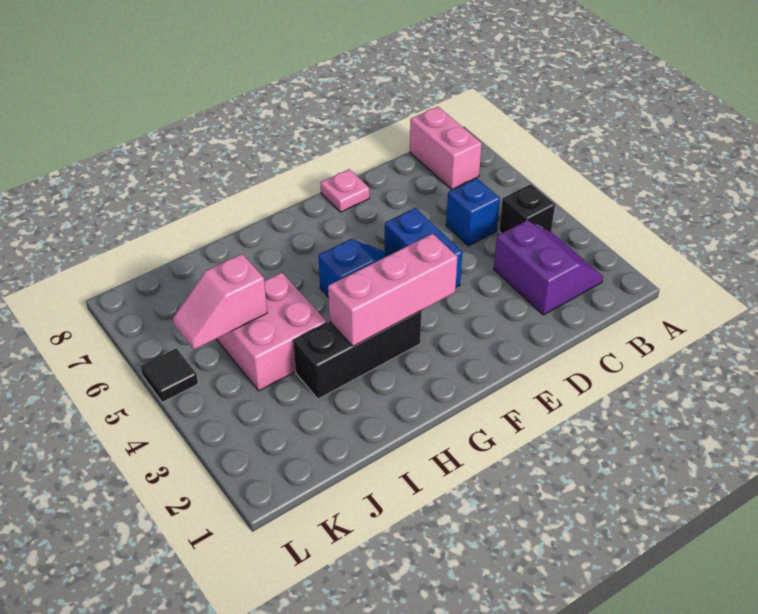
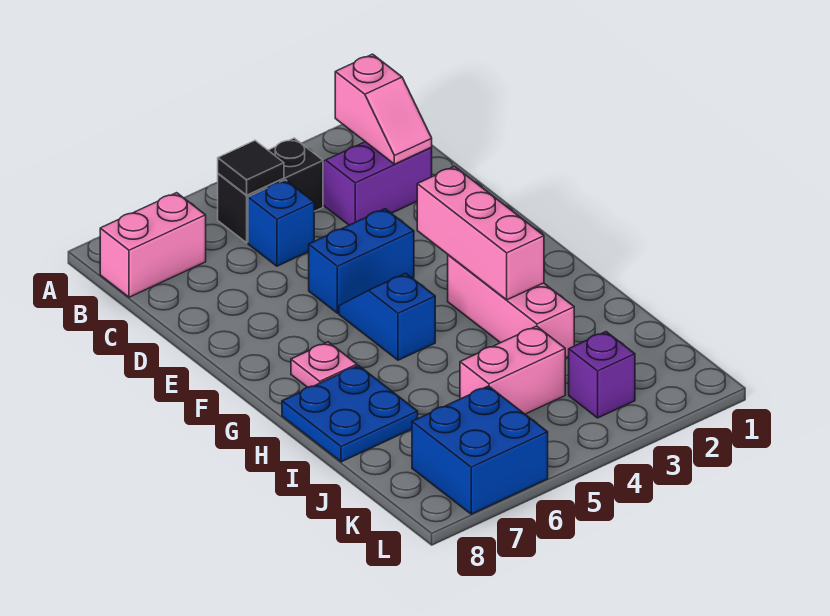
black 1x1 brick [499,184,555,233] -> black 1x2 brick [218,138,323,243]
pink 1x1 plate [320,169,370,212] -> pink 1x1 plate moved to [291,342,357,387]
black 1x3 brick [293,311,421,399] -> pink 1x3 brick [448,255,574,358]
none -> blue 2x2 plate [282,365,418,462]
pink 2x2 brick [217,273,327,391] -> pink 1x2 brick [460,326,565,414]
pink 1x2 slope [173,254,267,350] -> pink 1x2 slope moved to [335,54,432,164]
none -> purple 1x1 brick [569,332,635,418]
none -> blue 2x2 brick [412,386,548,514]
black 1x1 tile [141,348,198,402] -> black 1x1 tile moved to [218,141,284,195]

